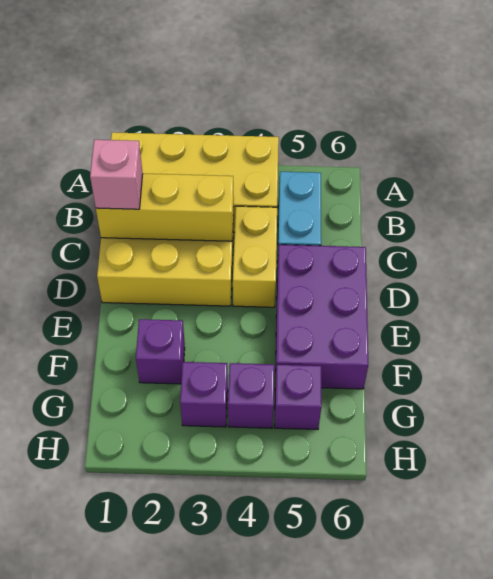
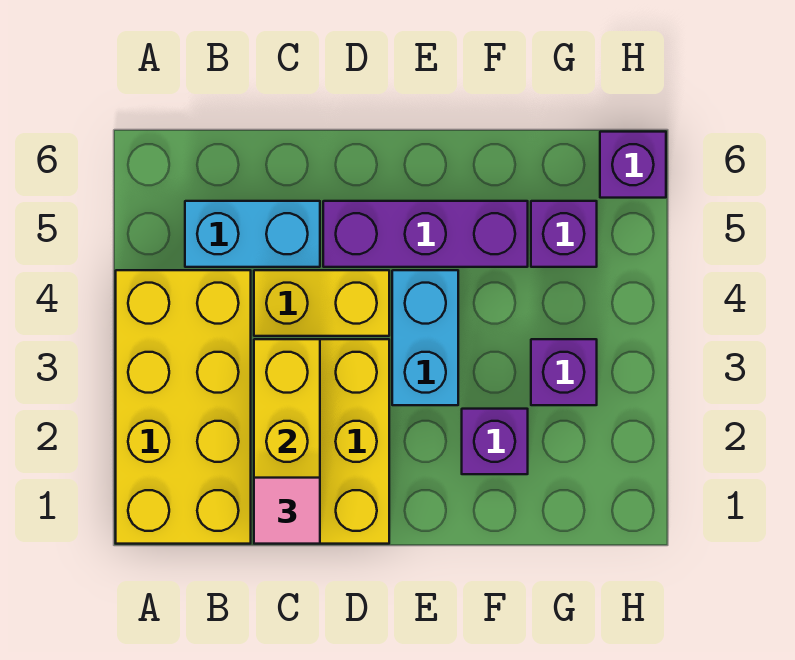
pink 1x1 brick [90,140,143,209] -> pink 1x1 tile [254,478,320,544]
purple 2x3 brick [275,245,368,389] -> purple 1x3 brick [323,201,528,267]
none -> cyan 1x2 brick [392,270,458,405]
purple 1x1 brick [228,363,274,428] -> purple 1x1 brick moved to [600,132,666,198]

